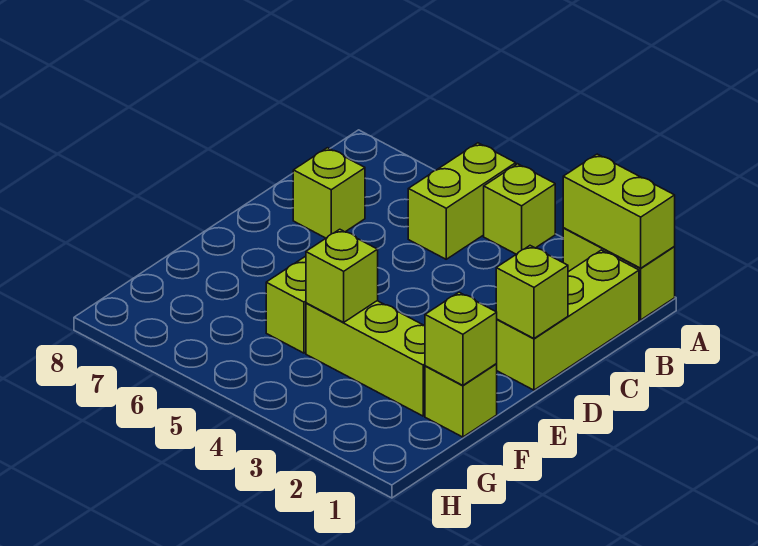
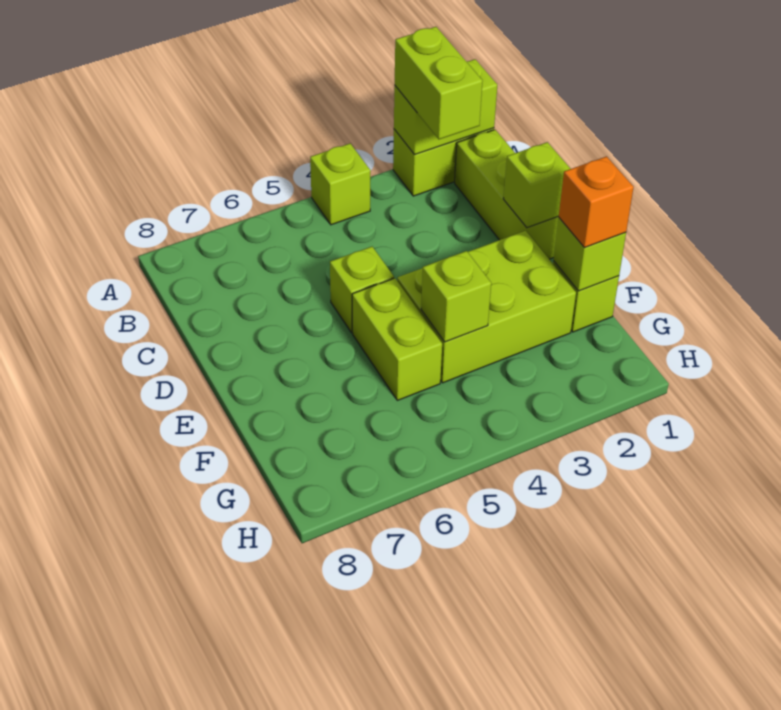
lime 1x2 brick [408,143,516,259] -> lime 1x2 brick moved to [395,27,483,139]
lime 1x1 brick [293,148,365,238] -> lime 1x1 brick moved to [330,247,394,333]
none -> orange 1x1 brick [559,156,634,248]
lime 1x3 brick [306,301,425,416] -> lime 2x3 brick [397,231,576,383]

